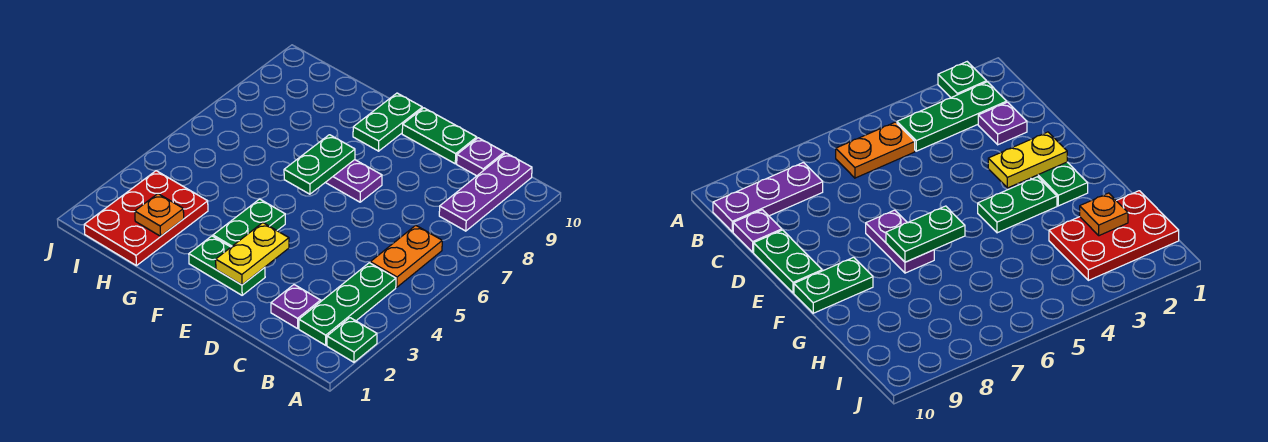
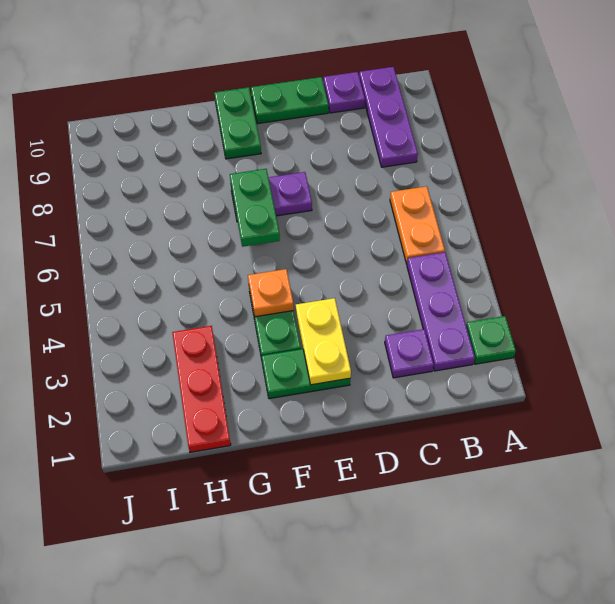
green 1x3 plate [299,263,396,345] -> purple 1x3 plate [407,252,475,371]
red 2x3 plate [84,171,208,266] -> red 1x3 plate [172,326,231,452]
orange 1x1 plate [135,194,184,236] -> orange 1x1 plate moved to [248,269,294,317]

